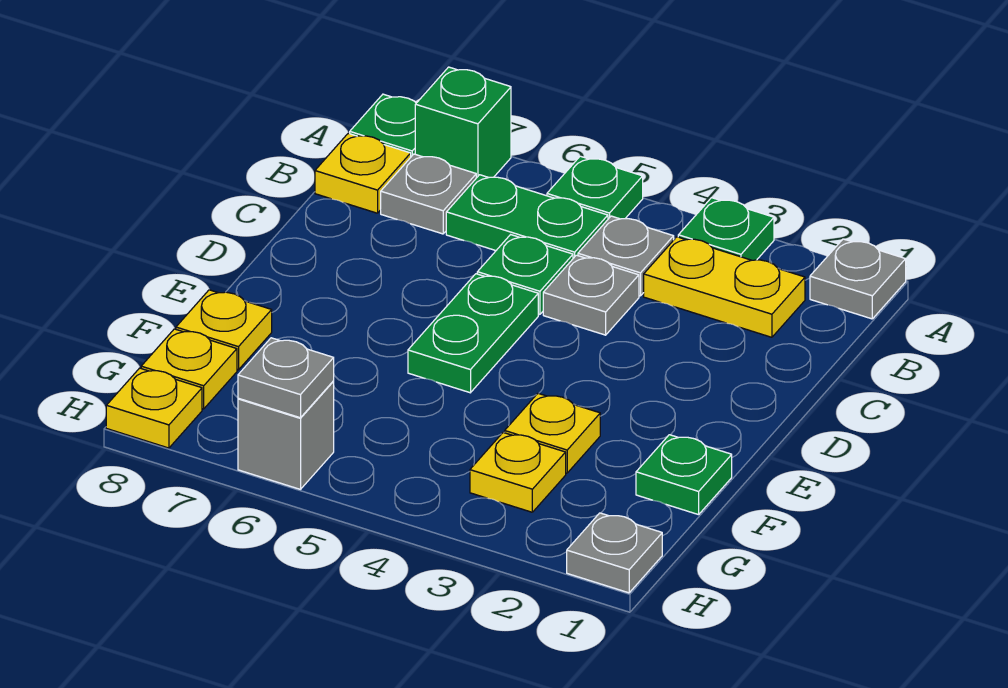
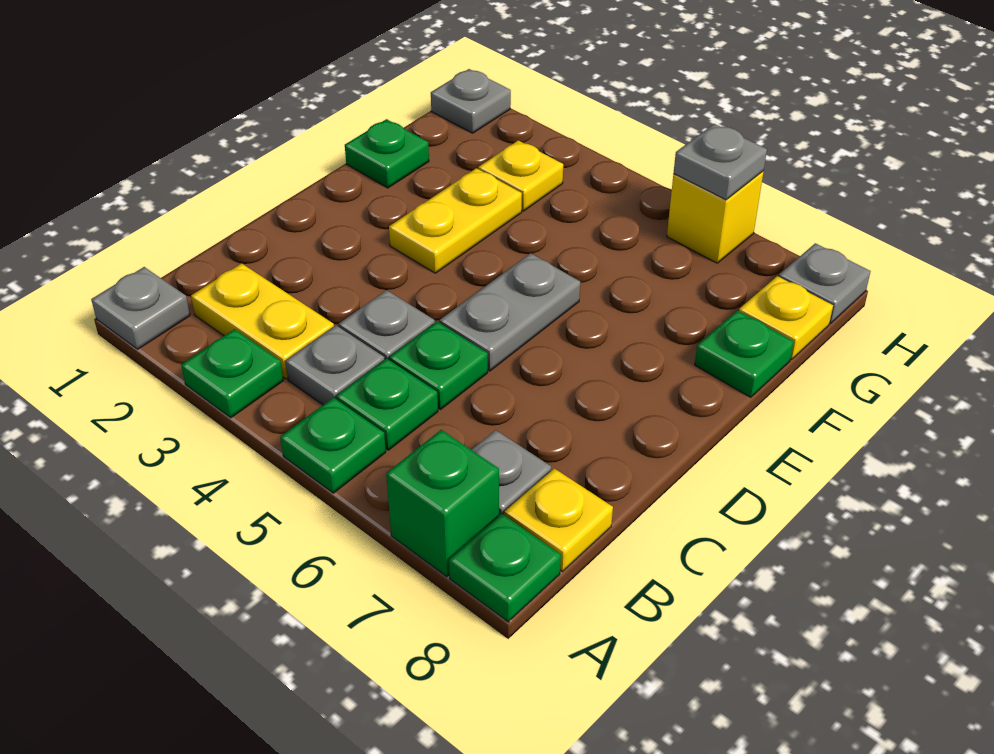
green 1x2 plate [446,175,608,258] -> green 1x1 plate [336,359,438,450]
green 1x2 plate [408,274,538,393] -> grey 1x2 plate [440,253,580,371]
yellow 1x1 plate [505,393,600,473] -> yellow 1x2 plate [389,168,522,273]
yellow 1x1 plate [176,290,272,370] -> green 1x1 plate [695,311,794,397]
grey 1x1 brick [238,382,334,489] -> yellow 1x1 brick [667,171,764,263]
yellow 1x1 plate [106,368,202,448] -> grey 1x1 plate [779,243,871,324]

